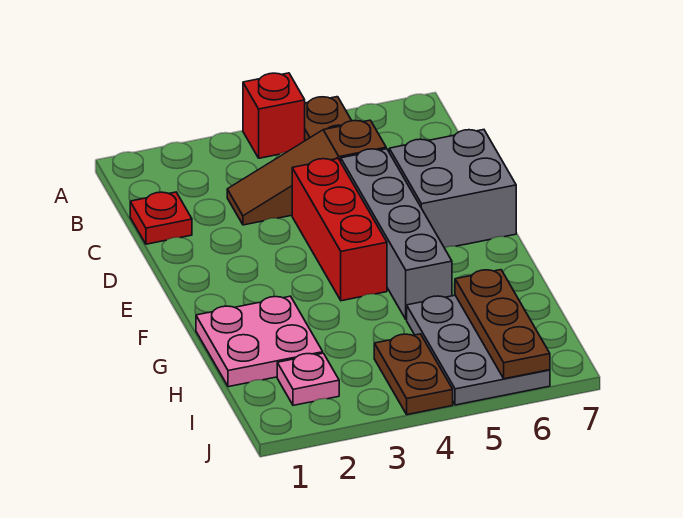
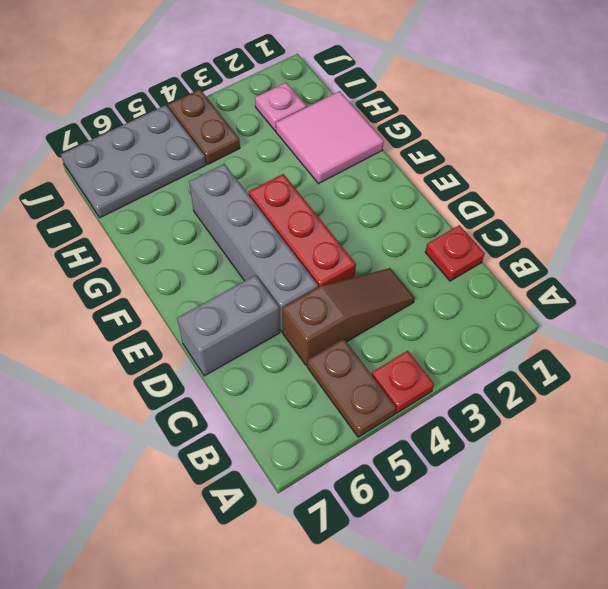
red 1x1 brick [243,73,305,158] -> red 1x1 plate [372,351,434,413]
grey 2x2 brick [389,130,516,248] -> grey 1x2 brick [177,275,280,376]
pink 2x2 plate [196,296,323,387] -> pink 2x2 tile [276,91,384,184]
grey 2x3 plate [407,295,550,405] -> grey 2x3 plate turned to [61,105,206,218]
brown 1x3 plate [455,270,550,379] -> none

